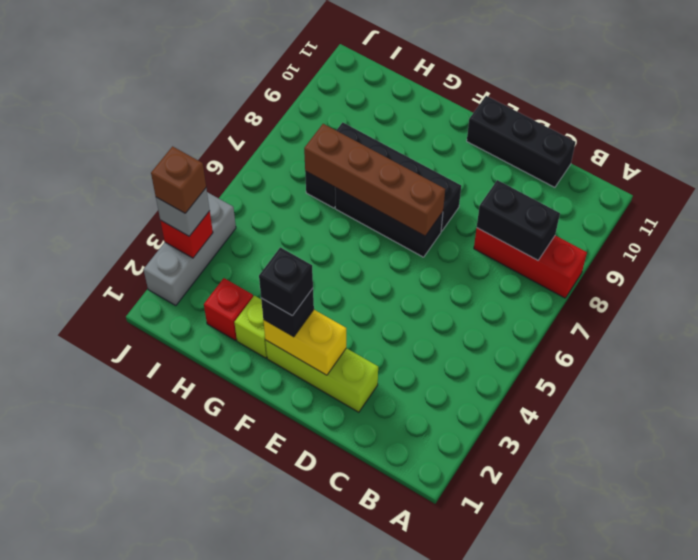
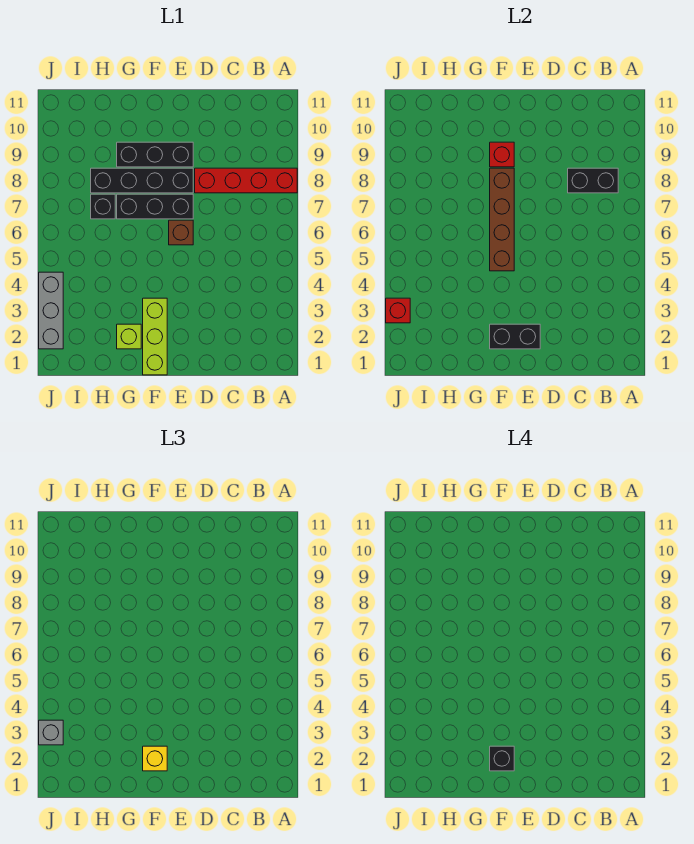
red 1x3 brick [474,228,587,298] -> red 1x4 brick [195,168,297,193]
black 1x3 brick [467,96,575,187] -> black 1x3 brick moved to [117,142,193,167]
lime 1x3 brick [265,340,378,412] -> lime 1x3 brick turned to [143,298,167,375]
yellow 1x2 brick [263,310,346,375] -> black 1x2 brick [490,324,540,349]
brown 1x4 brick [304,124,445,236] -> brown 1x4 brick turned to [490,168,514,271]
black 1x1 brick [261,289,314,337] -> yellow 1x1 brick [143,746,167,771]
red 1x1 brick [204,278,253,340] -> red 1x1 brick moved to [490,142,514,167]
brown 1x1 brick [151,146,206,213] -> brown 1x1 brick moved to [169,220,193,245]

